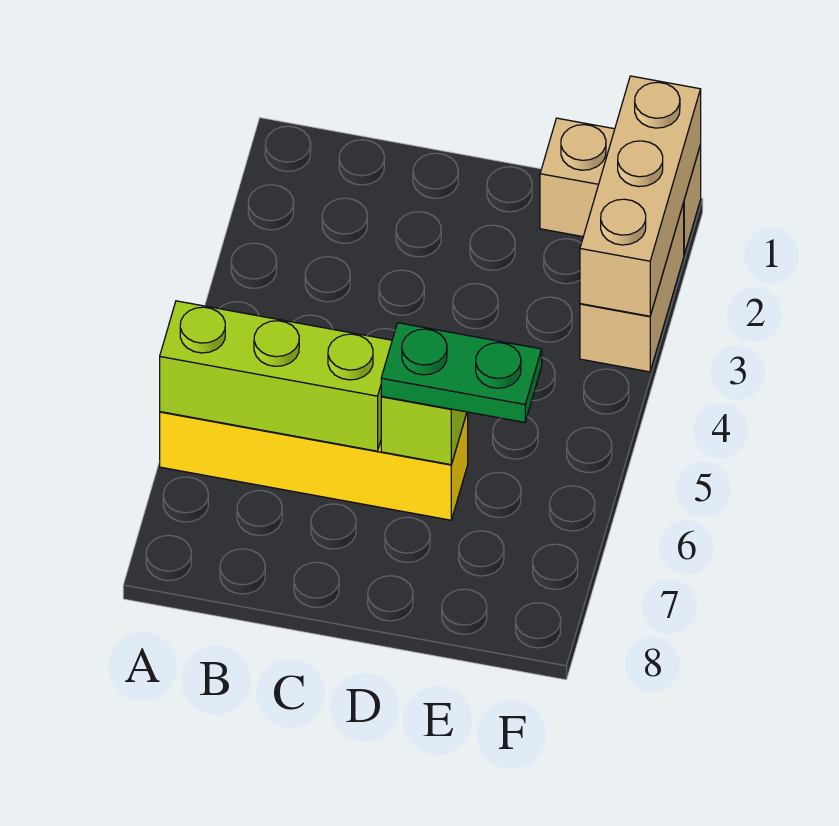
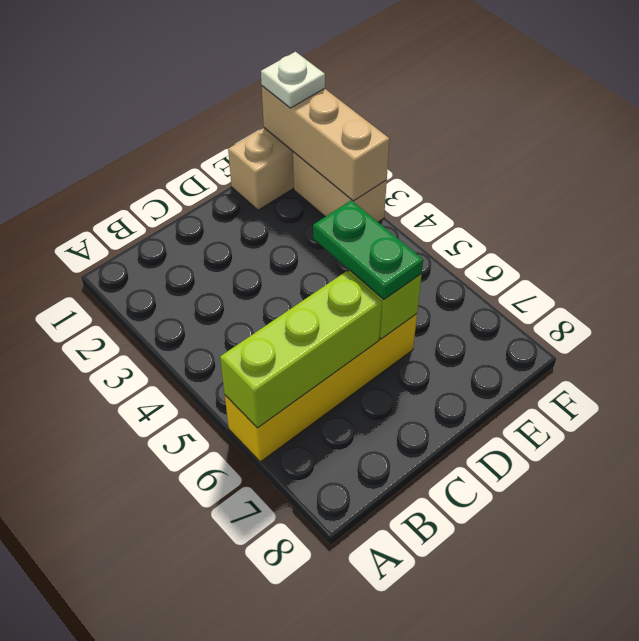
green 1x2 plate [381,323,542,422] -> green 1x2 plate turned to [313,200,423,300]
none -> white 1x1 plate [261,52,325,108]

